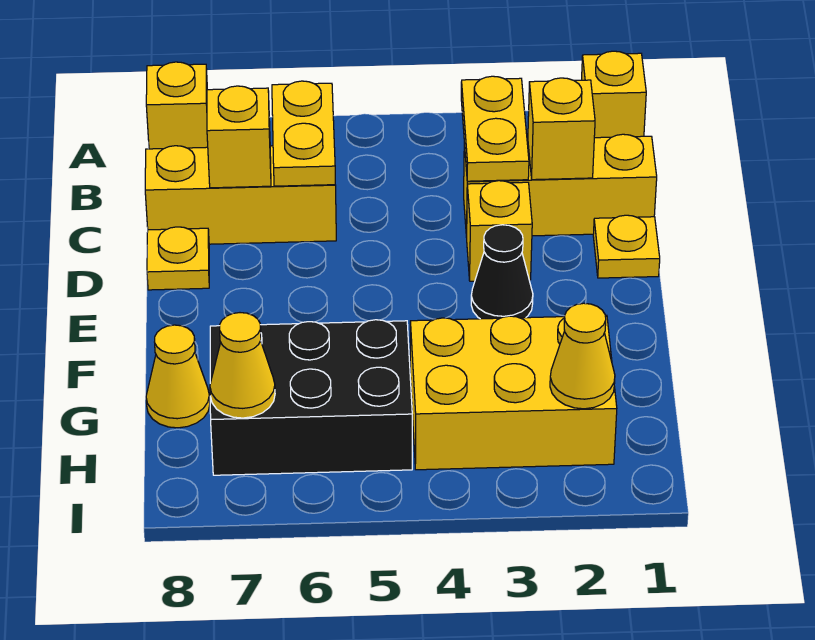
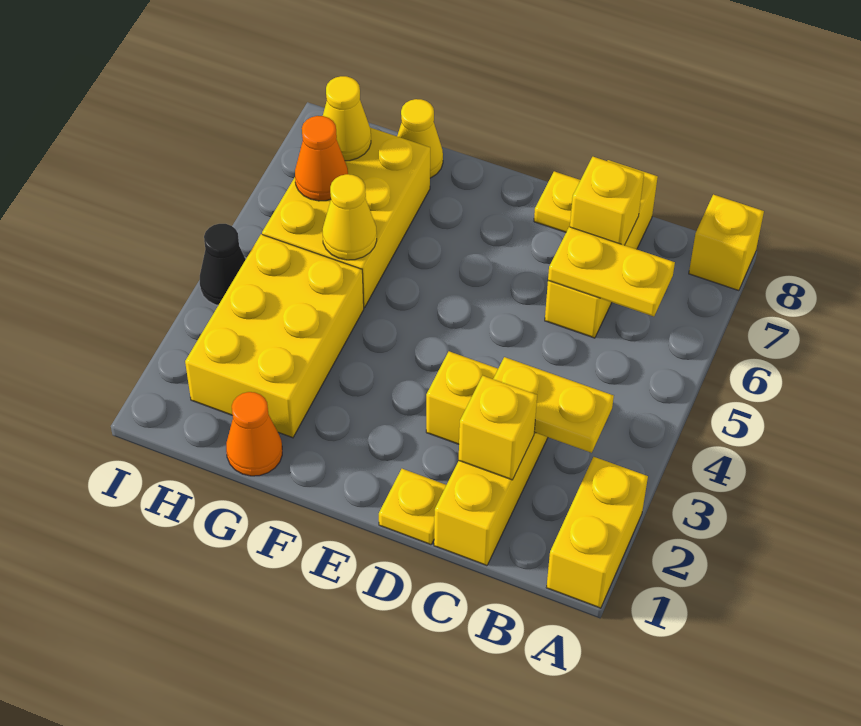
yellow 1x1 brick [582,51,646,138] -> yellow 1x2 brick [546,457,648,608]
black 1x1 cone [471,225,533,319] -> black 1x1 cone moved to [200,224,246,305]
none -> orange 1x1 cone [226,392,282,476]
black 2x3 brick [210,320,412,475] -> yellow 2x3 brick [262,128,430,307]
yellow 1x1 cone [550,303,615,409] -> yellow 1x1 cone moved to [322,174,377,260]
none -> orange 1x1 cone [295,116,348,201]

